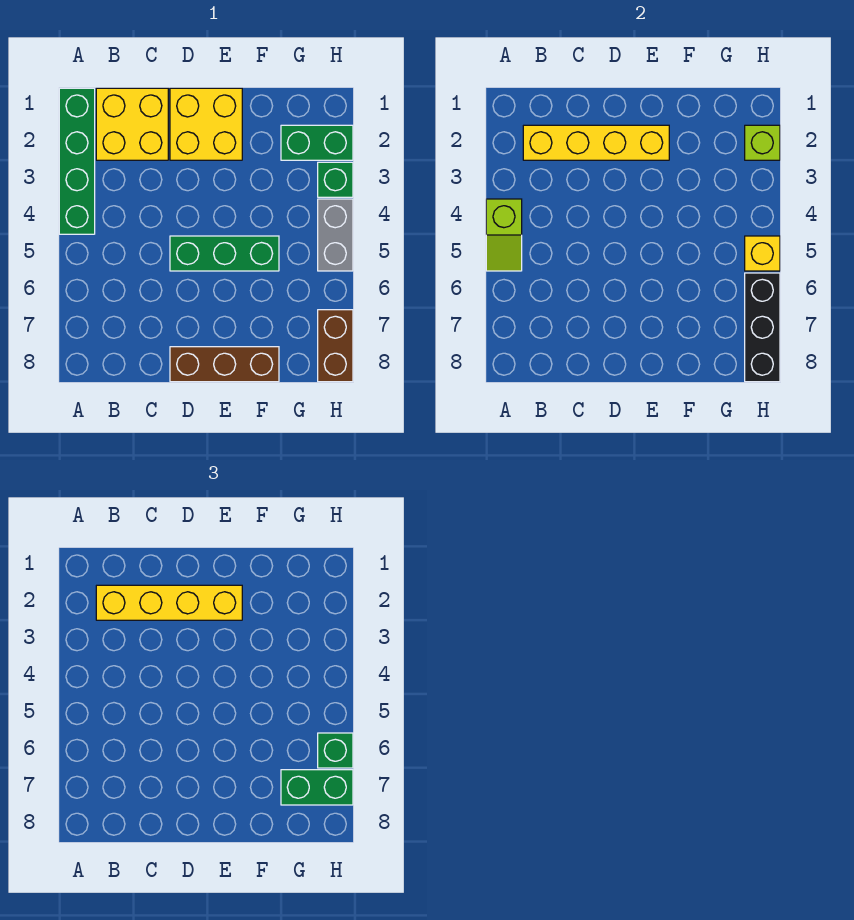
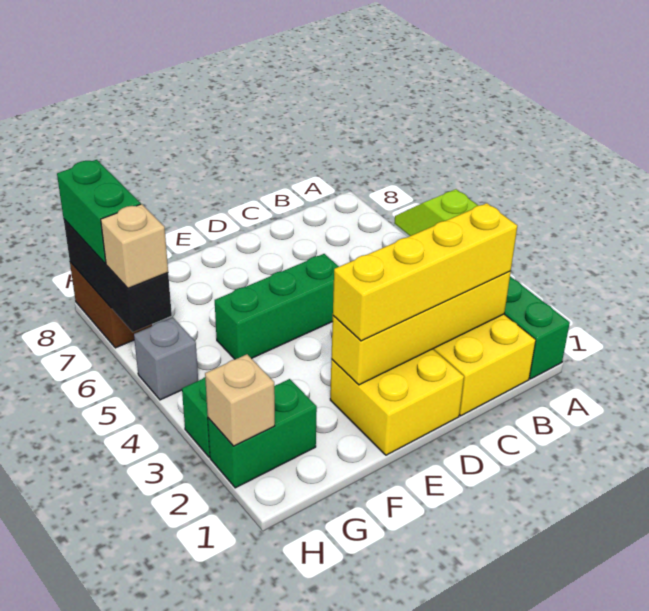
brown 1x3 brick [170,347,279,382] -> none
green 1x2 brick [281,770,353,805] -> green 1x2 brick turned to [57,160,141,263]
lime 1x1 brick [745,125,780,160] -> tan 1x1 brick [205,354,275,446]
grey 1x2 brick [318,199,353,271] -> grey 1x1 brick [134,317,198,400]
yellow 1x1 brick [745,236,780,271] -> none
green 1x1 brick [318,733,353,768] -> tan 1x1 brick [101,204,168,288]

